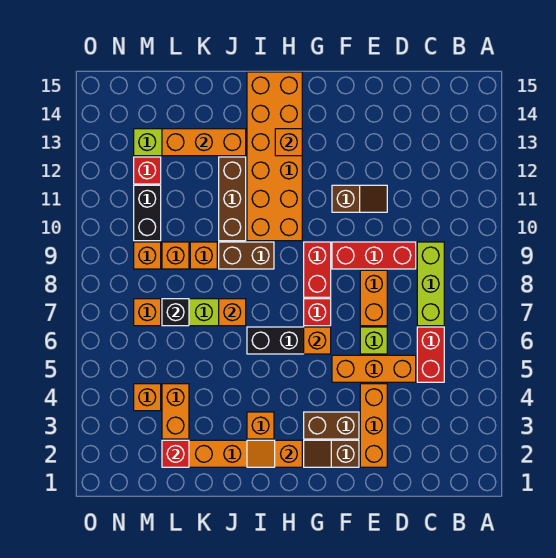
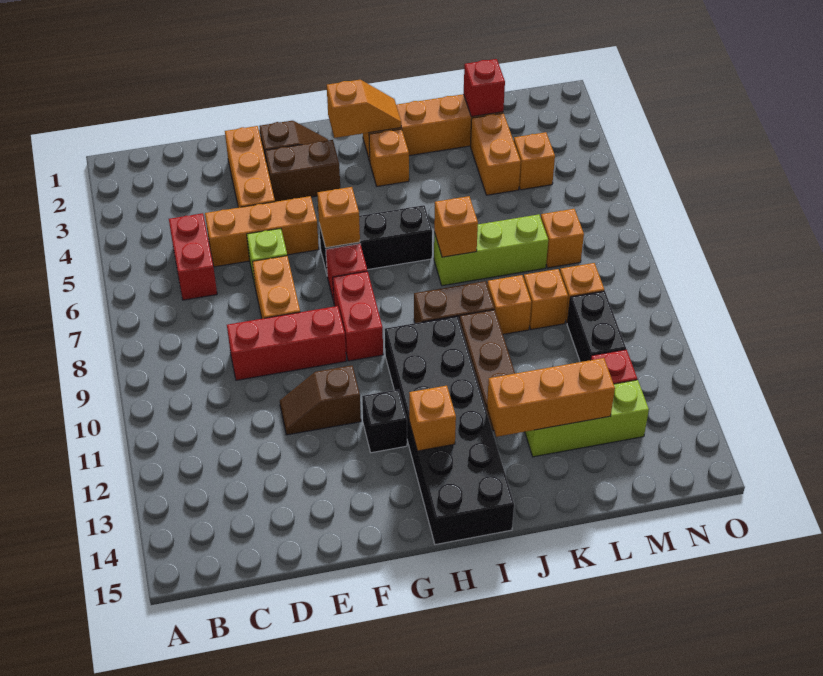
lime 1x3 brick [417,242,444,326] -> none
orange 2x6 brick [247,72,302,241] -> black 2x6 brick [385,316,514,545]
black 1x1 brick [162,299,189,326] -> black 1x1 brick moved to [362,389,407,453]

